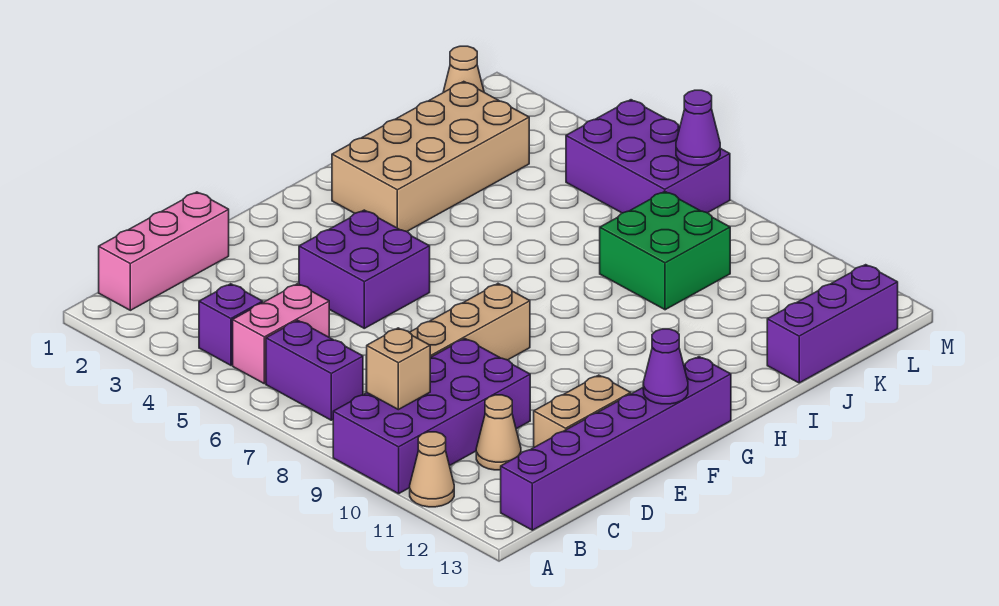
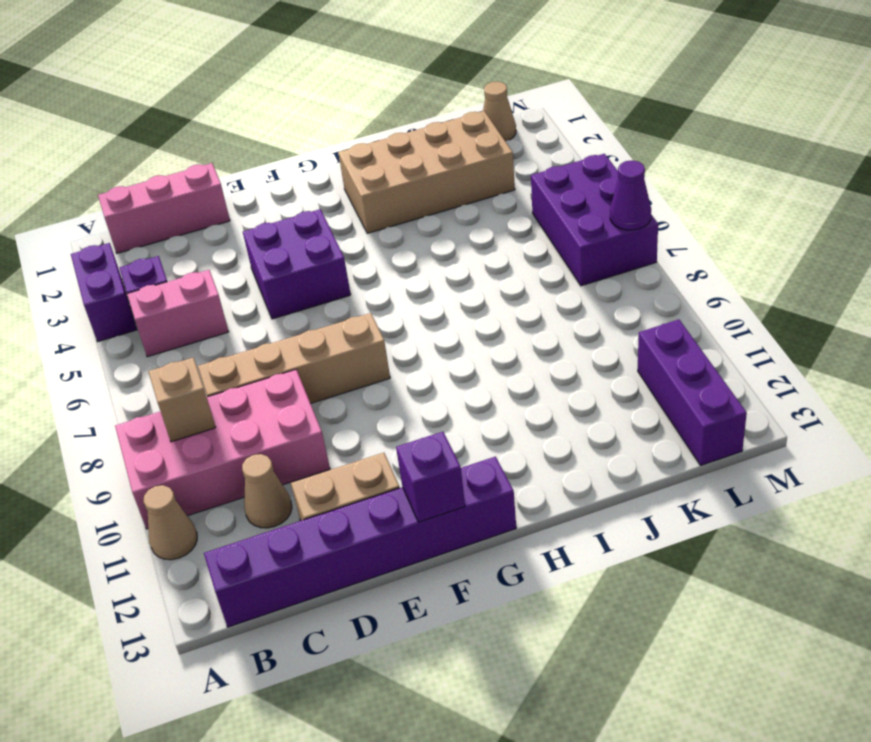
purple 2x4 brick [333,339,530,494] -> pink 2x4 brick [115,370,330,529]
purple 1x2 brick [266,320,363,420] -> purple 1x2 brick moved to [71,243,137,342]
purple 1x1 cone [643,329,688,404] -> purple 1x1 brick [396,432,465,522]
green 2x2 brick [600,191,730,310] -> none
purple 1x3 brick [767,265,898,383] -> purple 1x3 brick turned to [638,319,747,466]

